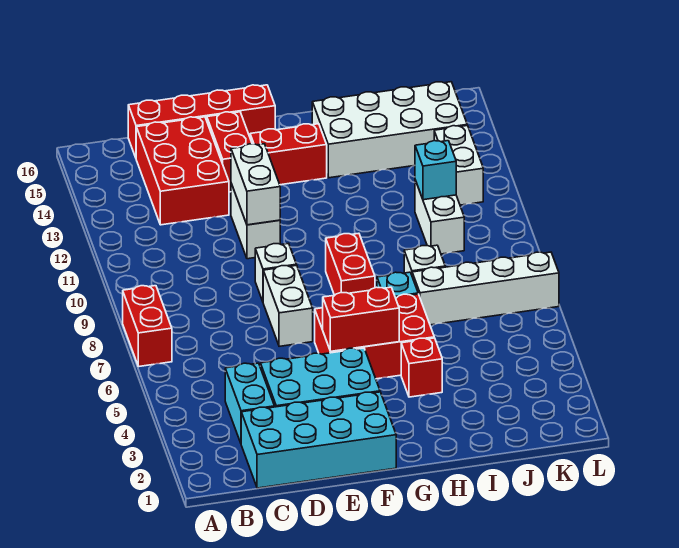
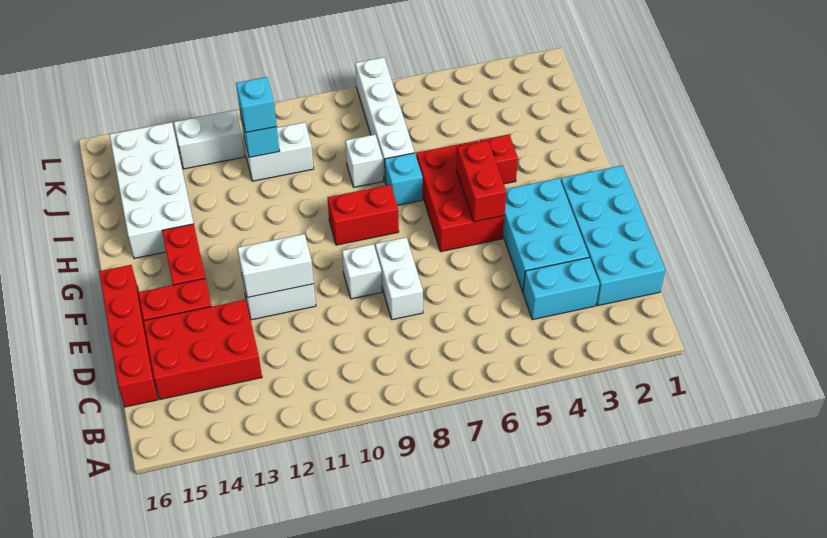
red 1x2 brick [123,286,172,367] -> none
white 1x2 brick [263,265,313,346] -> white 1x2 brick turned to [375,237,423,320]
none -> cyan 1x1 brick [236,77,277,133]

